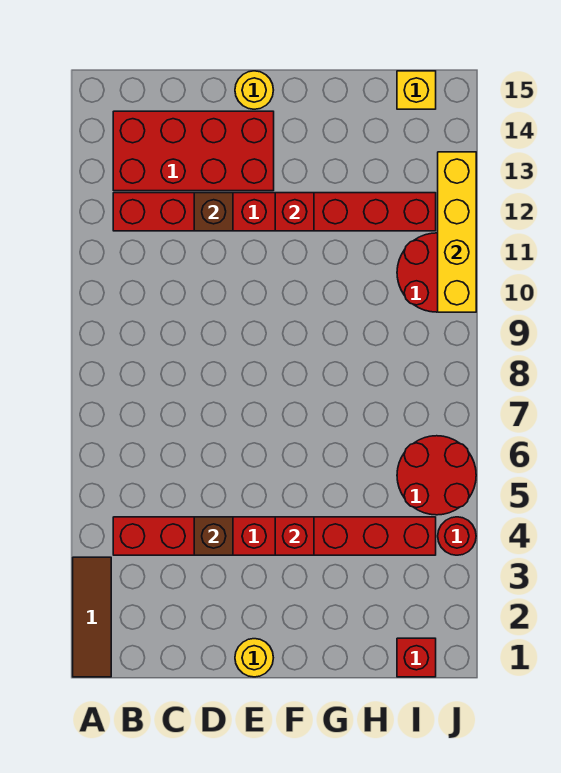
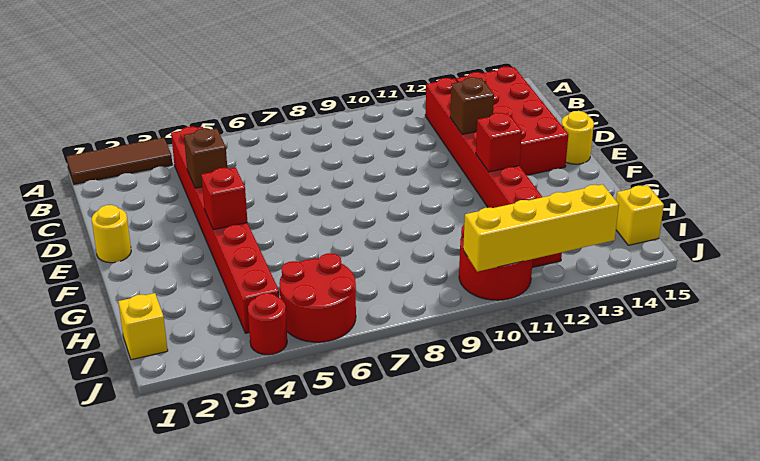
red 1x1 brick [397,638,436,677] -> yellow 1x1 brick [118,293,168,360]

